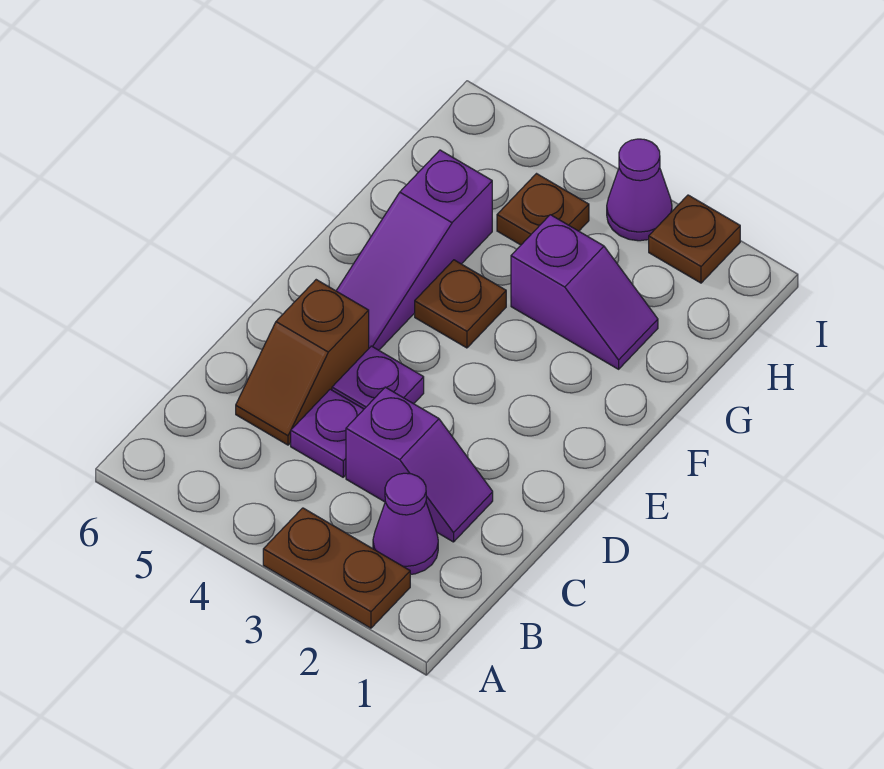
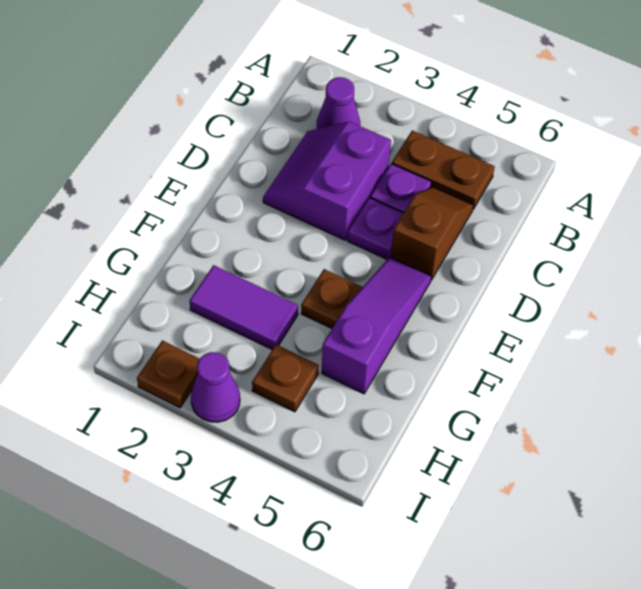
brown 1x2 plate [263,508,410,628] -> brown 1x2 plate moved to [392,130,495,209]
purple 1x2 slope [346,387,493,542] -> purple 2x2 slope [263,122,391,240]
purple 1x2 slope [511,215,658,369] -> purple 1x2 tile [190,265,298,350]

